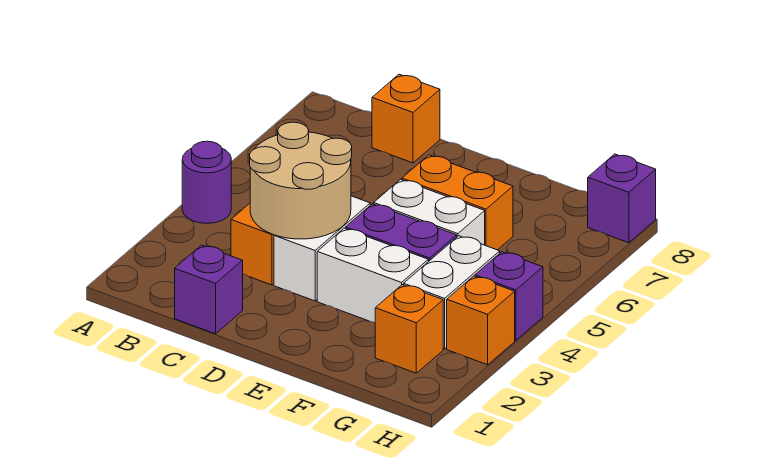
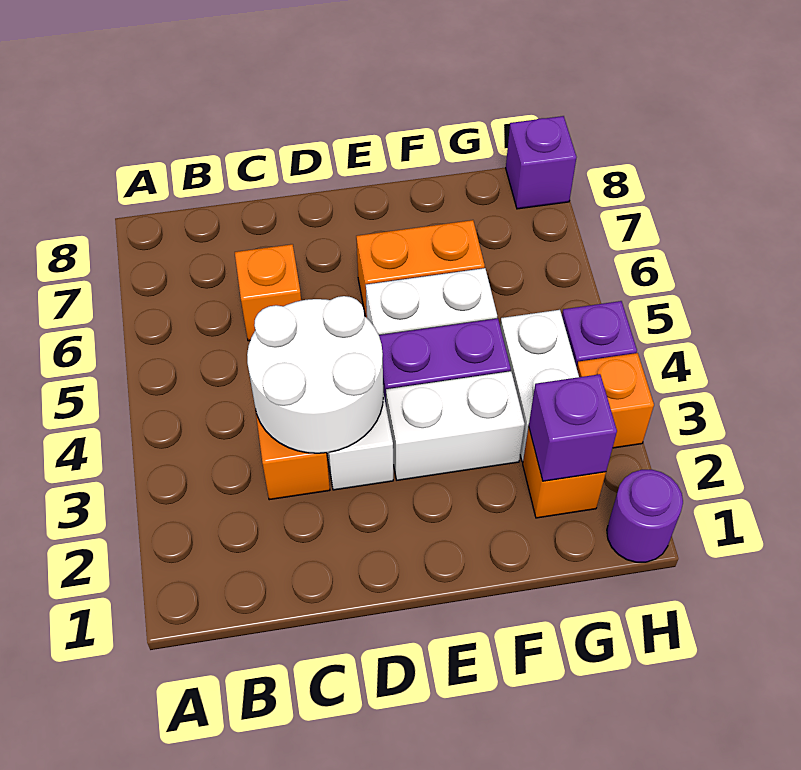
purple 1x1 round brick [182,141,231,223] -> purple 1x1 round brick moved to [607,470,683,562]
purple 1x1 brick [175,245,243,334] -> purple 1x1 brick moved to [529,374,617,481]
tan 2x2 round brick [250,122,352,239] -> white 2x2 round brick [247,296,383,453]
orange 1x1 brick [372,74,440,163] -> orange 1x1 brick moved to [235,244,301,341]

